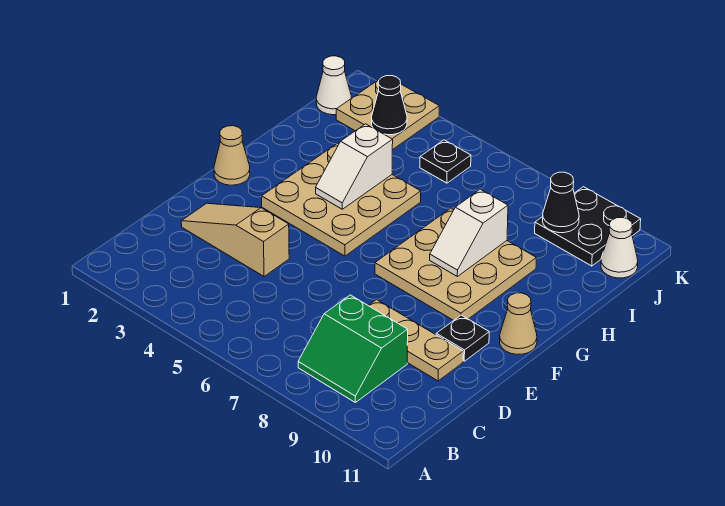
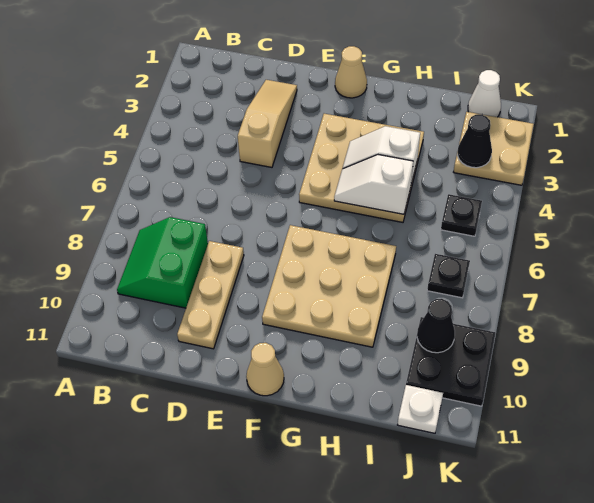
black 1x1 plate [436,315,489,361] -> black 1x1 plate moved to [427,254,470,298]
white 1x2 slope [430,189,508,276] -> white 1x2 slope moved to [334,155,413,214]
white 1x1 cone [601,218,638,278] -> white 1x1 plate [398,385,443,433]

